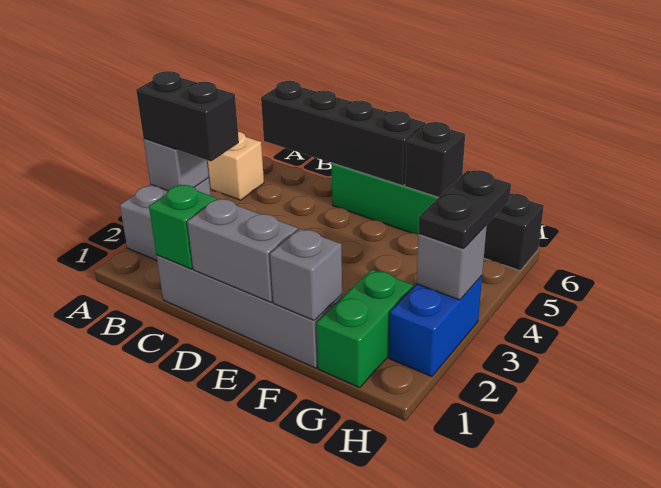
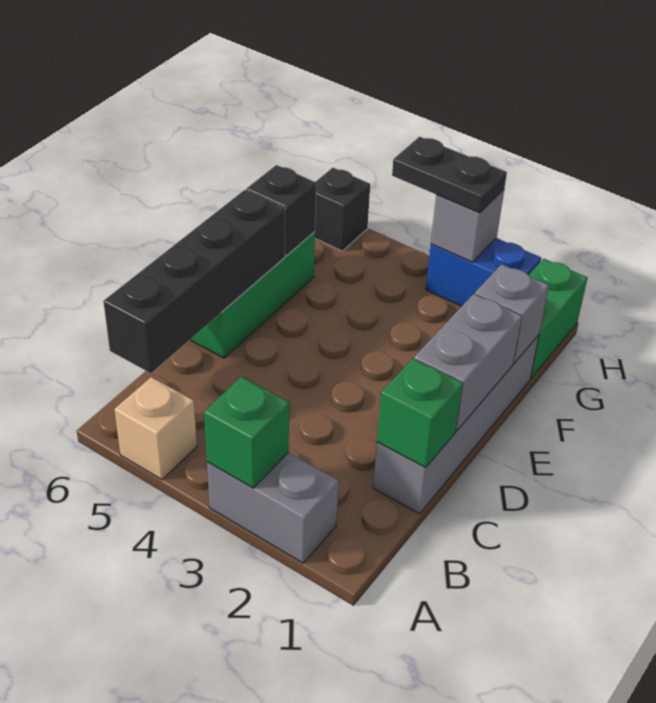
grey 1x1 brick [144,138,209,191] -> green 1x1 brick [204,377,289,488]
black 1x2 brick [136,71,239,161] -> none
green 1x2 brick [316,269,413,388] -> green 1x2 brick turned to [529,259,587,379]

